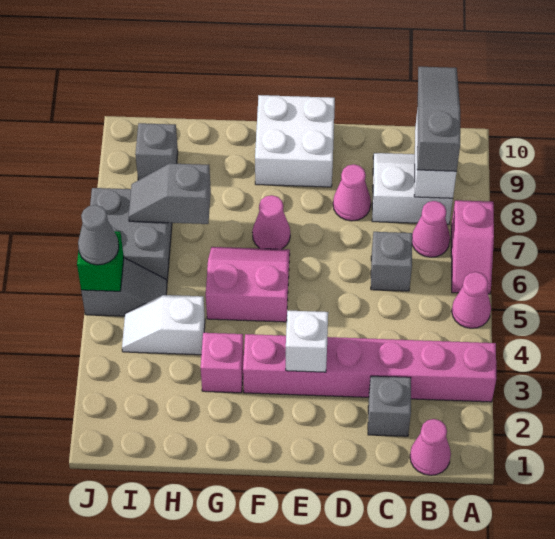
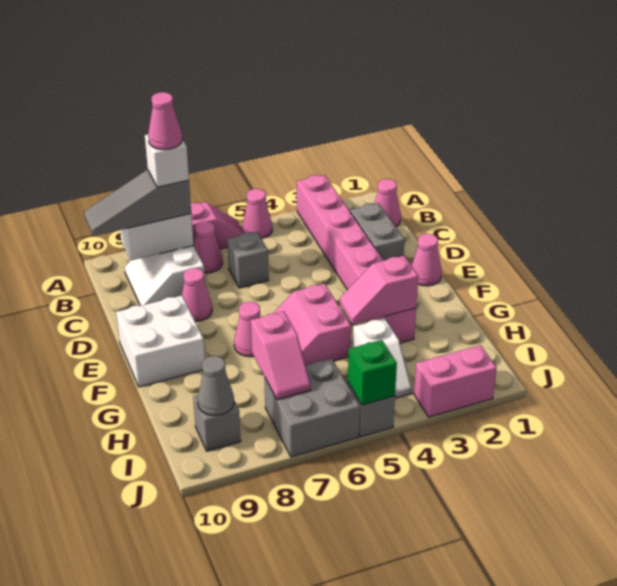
none -> pink 1x1 cone [148,92,182,150]
grey 1x1 brick [368,376,411,436] -> grey 1x2 brick [350,203,405,261]
none -> pink 1x1 cone [411,234,442,286]
white 1x1 brick [286,311,328,372] -> white 1x1 brick moved to [145,135,189,187]
none -> pink 1x2 slope [340,256,418,324]
grey 1x2 slope [129,163,211,224] -> pink 1x2 slope [251,312,311,400]
none -> pink 1x2 brick [414,345,497,417]
grey 1x1 cone [78,205,119,265] -> grey 1x1 cone moved to [197,356,234,416]

